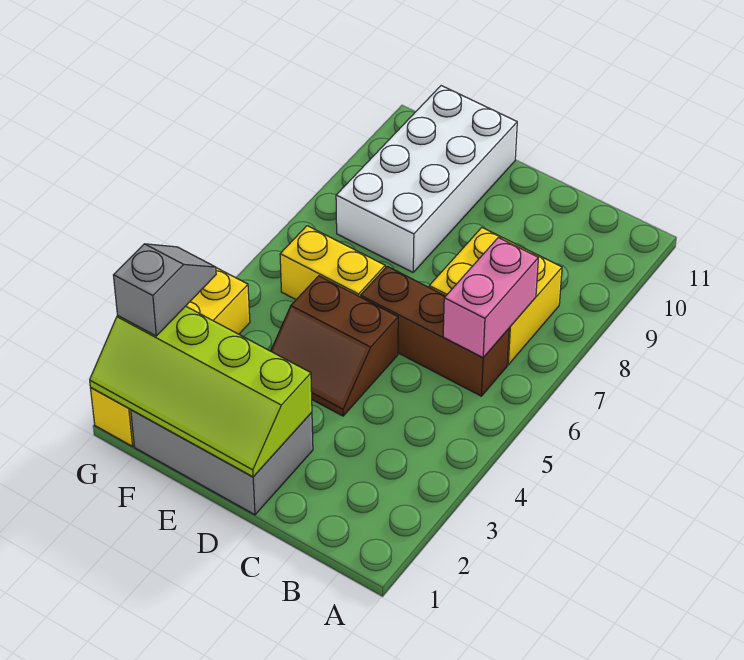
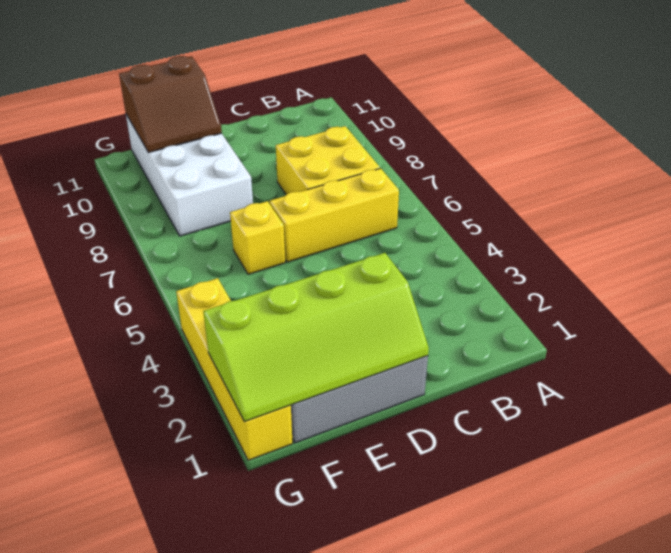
brown 1x3 brick [361,266,509,396] -> yellow 1x3 brick [270,168,399,262]
pink 1x2 brick [443,238,538,357] -> none
brown 2x2 slope [271,276,398,416] -> brown 2x2 slope moved to [119,56,222,152]
yellow 1x2 brick [280,226,385,300] -> yellow 1x1 brick [230,201,285,274]
grey 1x2 slope [113,244,216,336] -> none

